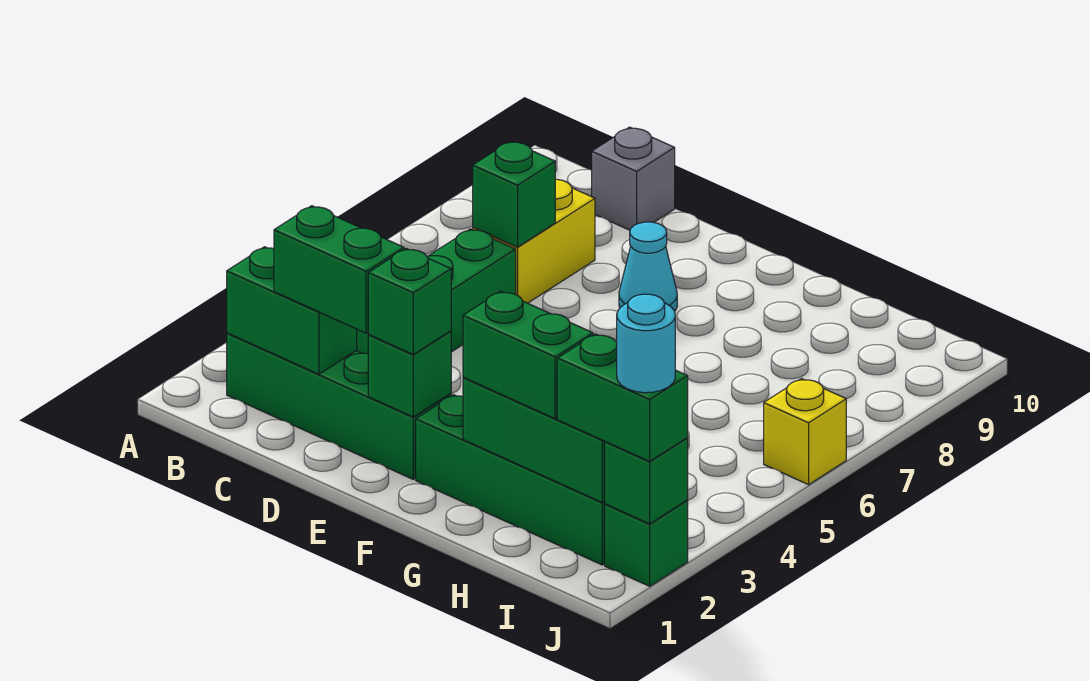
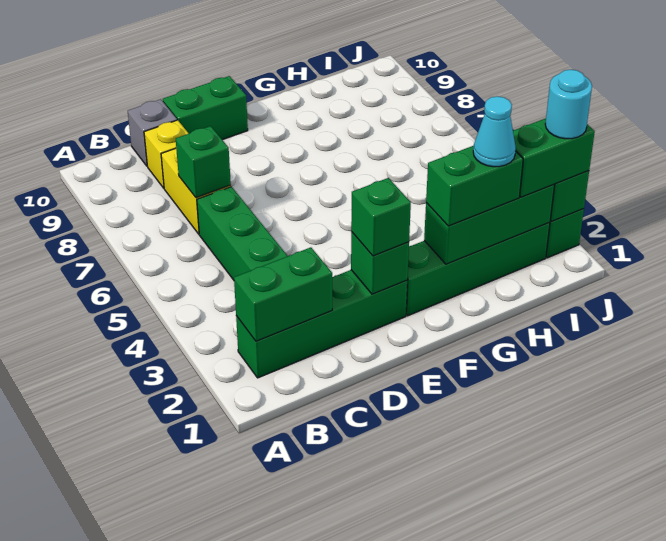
green 1x2 brick [274,206,404,333] -> green 1x2 brick moved to [163,76,248,140]
cyan 1x1 cone [619,222,677,311] -> cyan 1x1 cone moved to [473,96,516,167]
yellow 1x1 brick [764,379,846,485] -> yellow 1x1 brick moved to [144,120,189,188]

